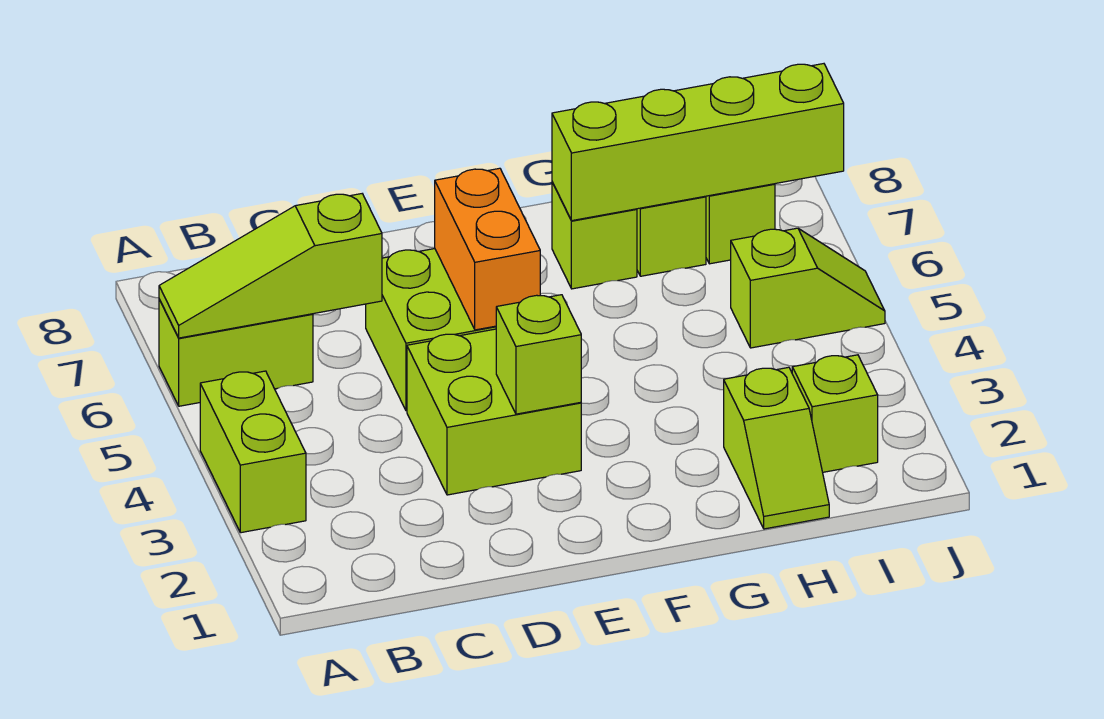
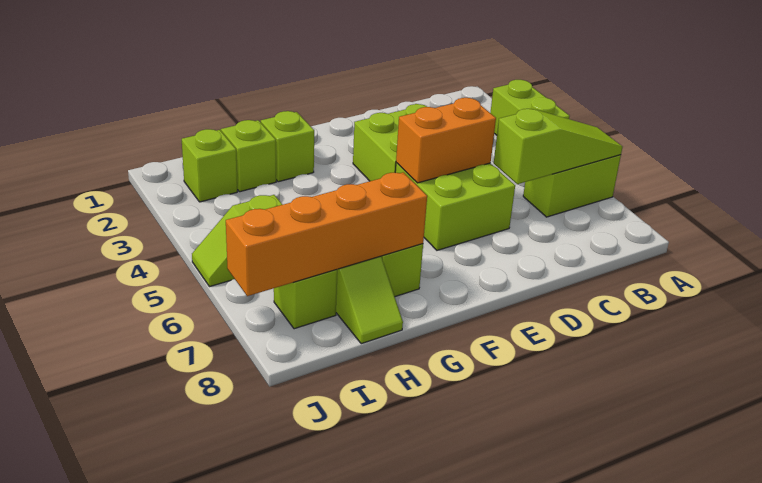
lime 1x1 brick [496,295,581,414] -> lime 1x1 brick moved to [261,111,314,182]
orange 1x2 brick [435,168,540,330] -> orange 1x2 brick turned to [396,98,496,183]
lime 1x4 brick [552,64,844,221] -> orange 1x4 brick [226,172,427,296]

